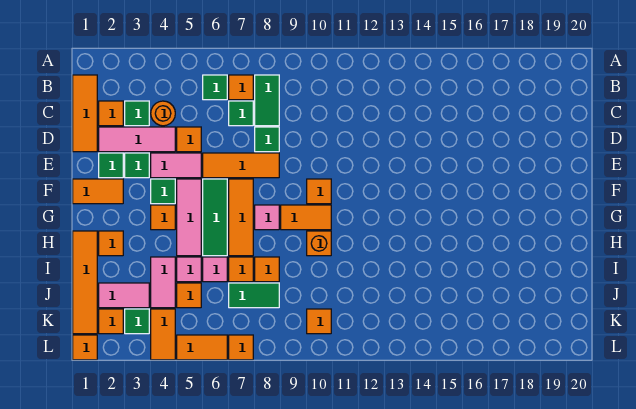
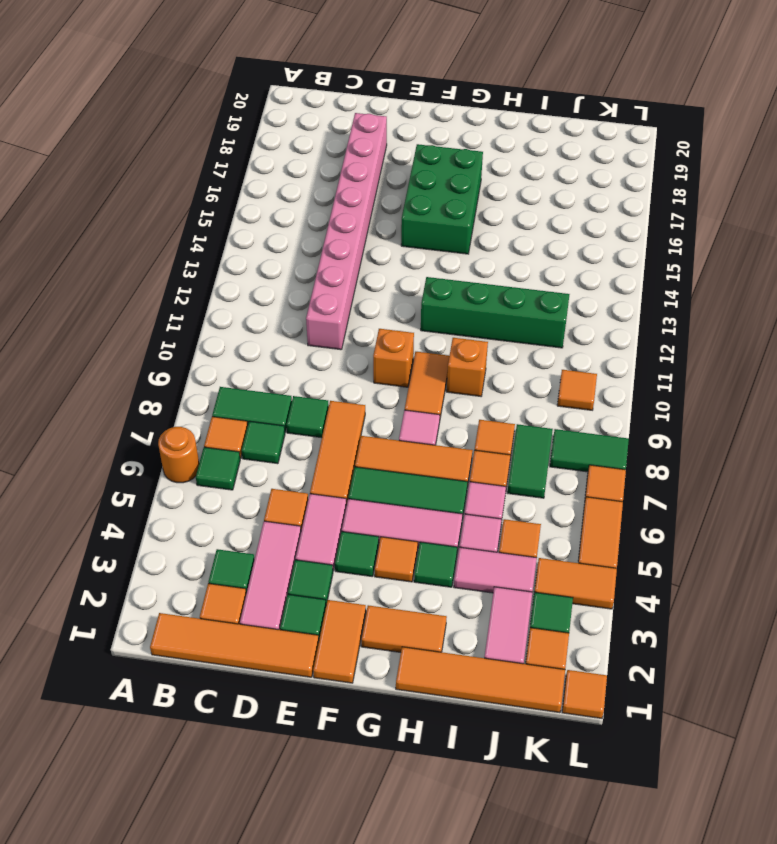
orange 1x3 tile [73,75,97,152] -> orange 1x4 tile [150,613,319,677]
orange 1x1 round brick [151,101,175,126] -> orange 1x1 round brick moved to [158,427,199,483]
none -> pink 1x8 brick [306,113,387,350]
orange 1x1 tile [307,179,331,204] -> orange 1x1 brick [373,329,414,387]
none -> green 2x3 brick [401,144,483,254]
none -> green 1x4 brick [421,277,570,348]
orange 1x1 tile [99,231,123,256] -> orange 1x2 tile [361,605,447,652]
none -> green 1x1 tile [414,542,457,587]
none -> green 1x2 tile [550,429,629,472]

